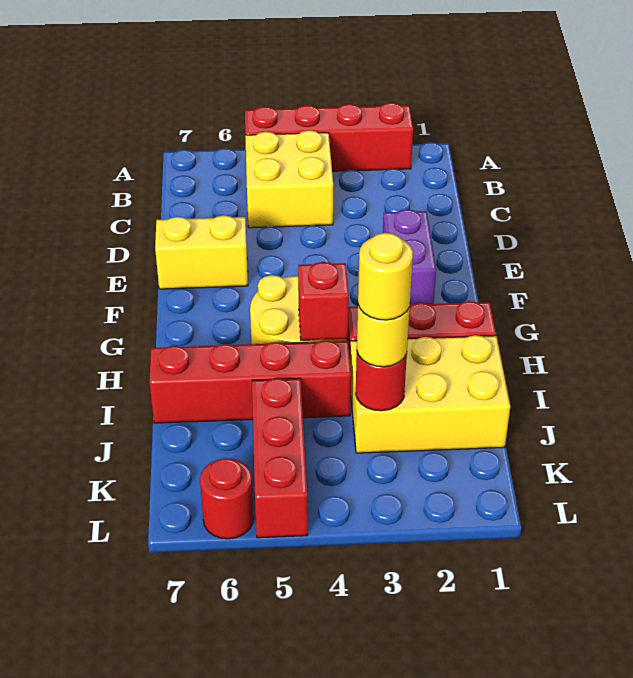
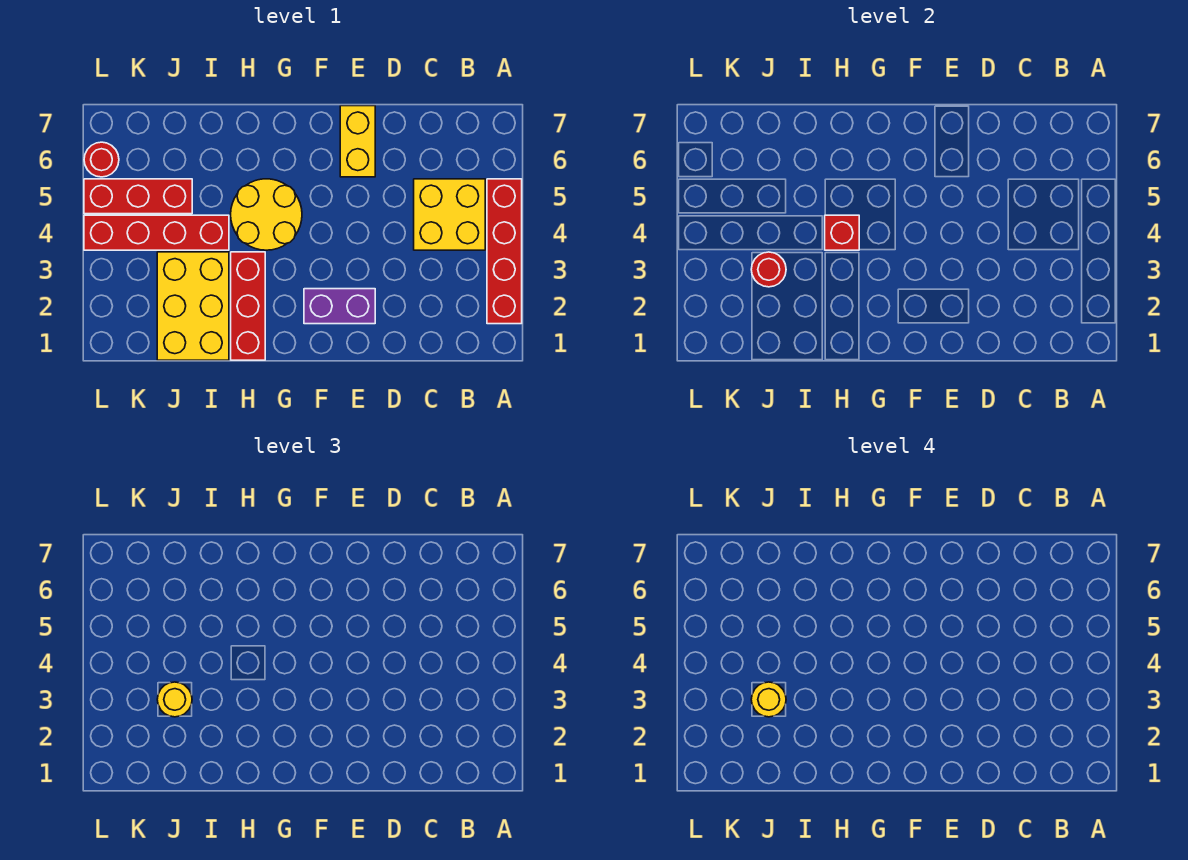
red 1x4 brick [149,340,351,423] -> red 1x4 brick turned to [84,215,229,250]

